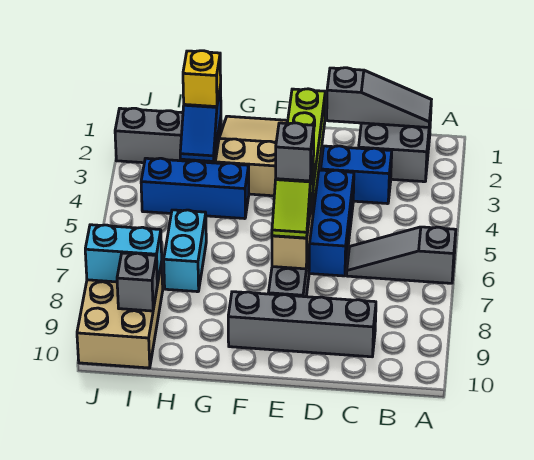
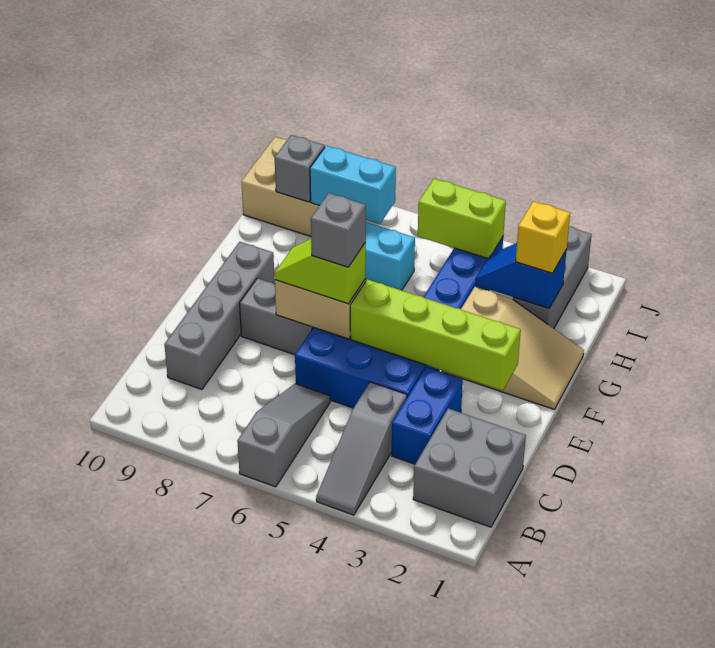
grey 1x3 slope [327,68,431,127] -> grey 1x3 slope moved to [316,382,407,515]
none -> lime 1x2 brick [418,179,506,258]
cyan 1x2 brick [85,225,162,284] -> cyan 1x2 brick turned to [310,146,396,224]

